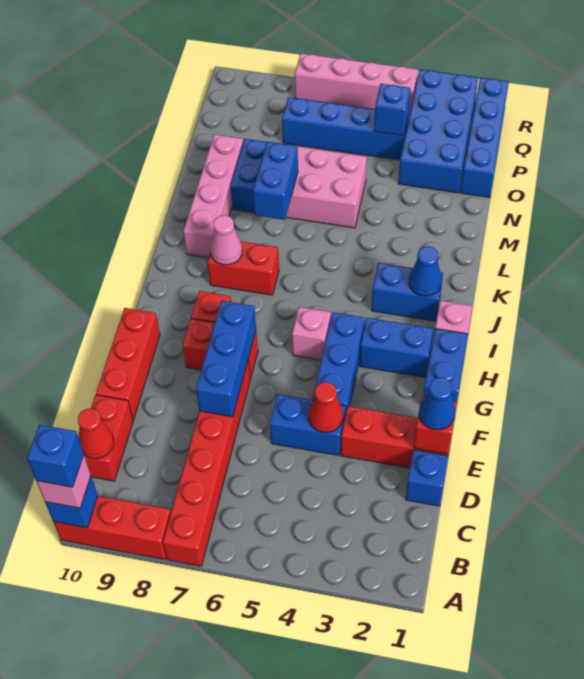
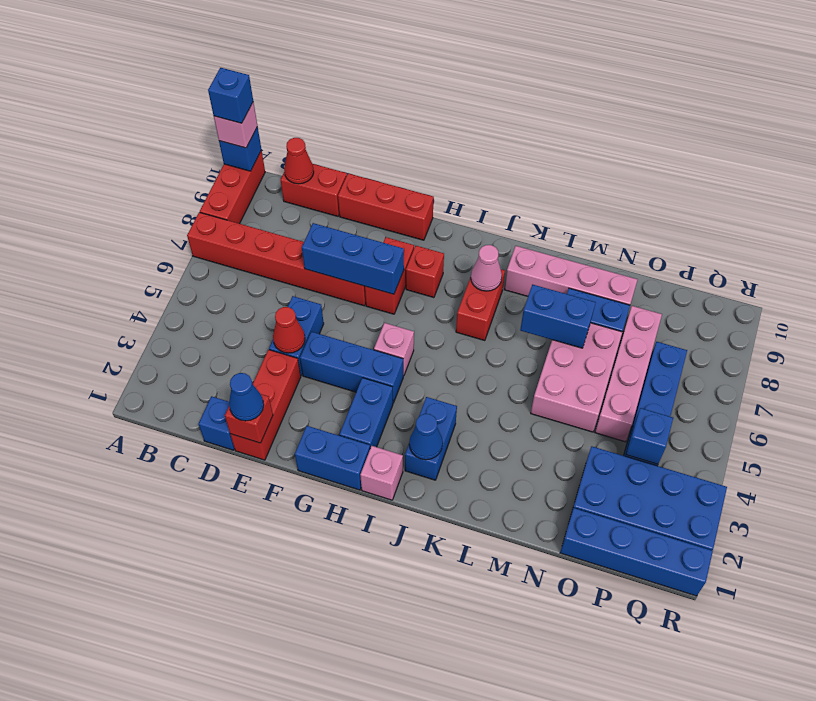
pink 1x4 brick [295,53,418,115] -> pink 1x4 brick moved to [595,306,662,442]

